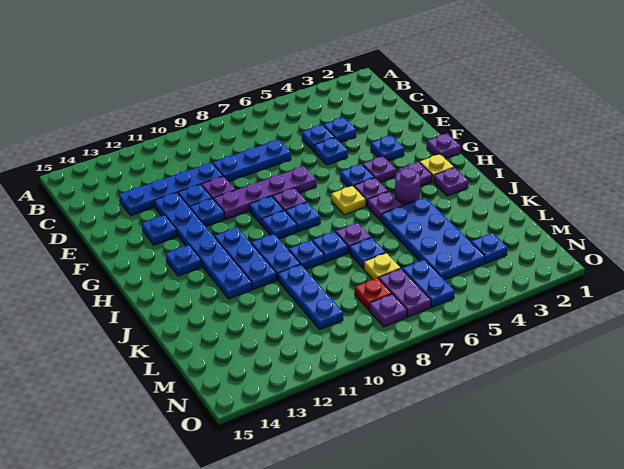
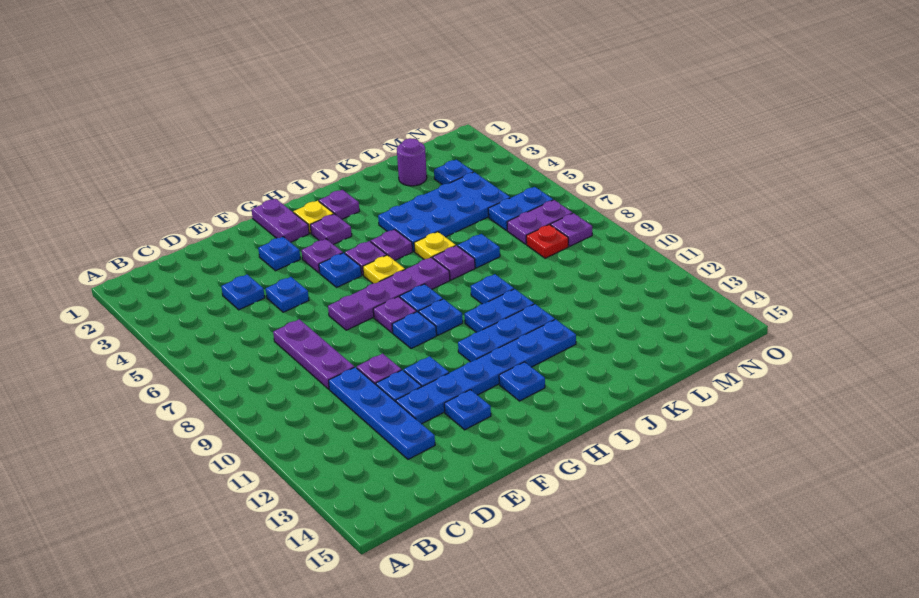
blue 1x1 plate [302,125,335,152] -> none
blue 1x3 plate [213,140,291,182] -> purple 1x3 plate [273,319,354,389]
purple 1x4 plate [214,166,316,219] -> purple 1x4 plate turned to [328,257,450,330]
purple 1x1 plate [427,133,461,159] -> purple 1x2 plate [252,199,309,242]
purple 1x1 round brick [395,168,421,206] -> purple 1x1 round brick moved to [397,138,427,186]
blue 1x1 plate [312,231,348,262] -> none
blue 1x3 plate [278,265,343,329] -> none
yellow 1x1 plate [364,253,400,279] -> yellow 1x1 plate moved to [414,232,456,259]

